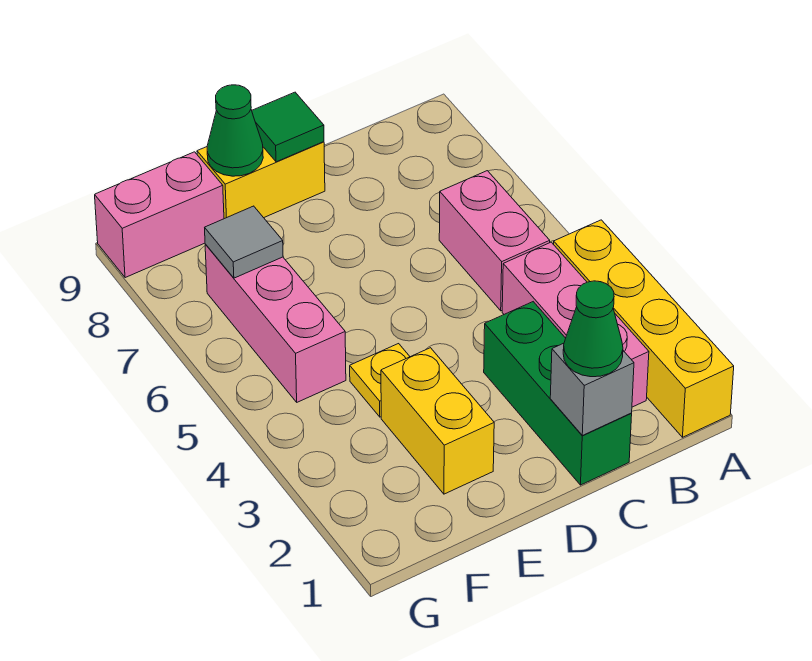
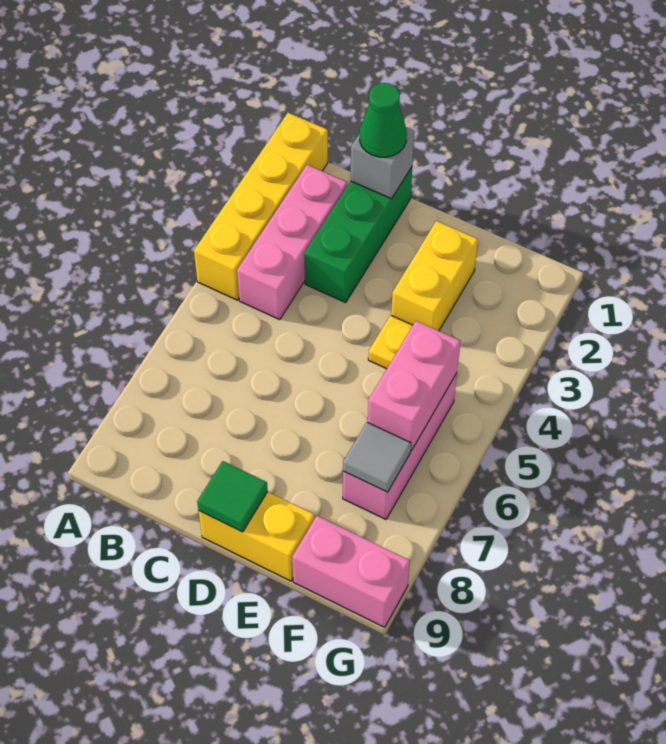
pink 1x2 brick [439,171,550,311] -> pink 1x2 brick moved to [368,321,461,450]
green 1x1 cone [207,85,263,176] -> none

